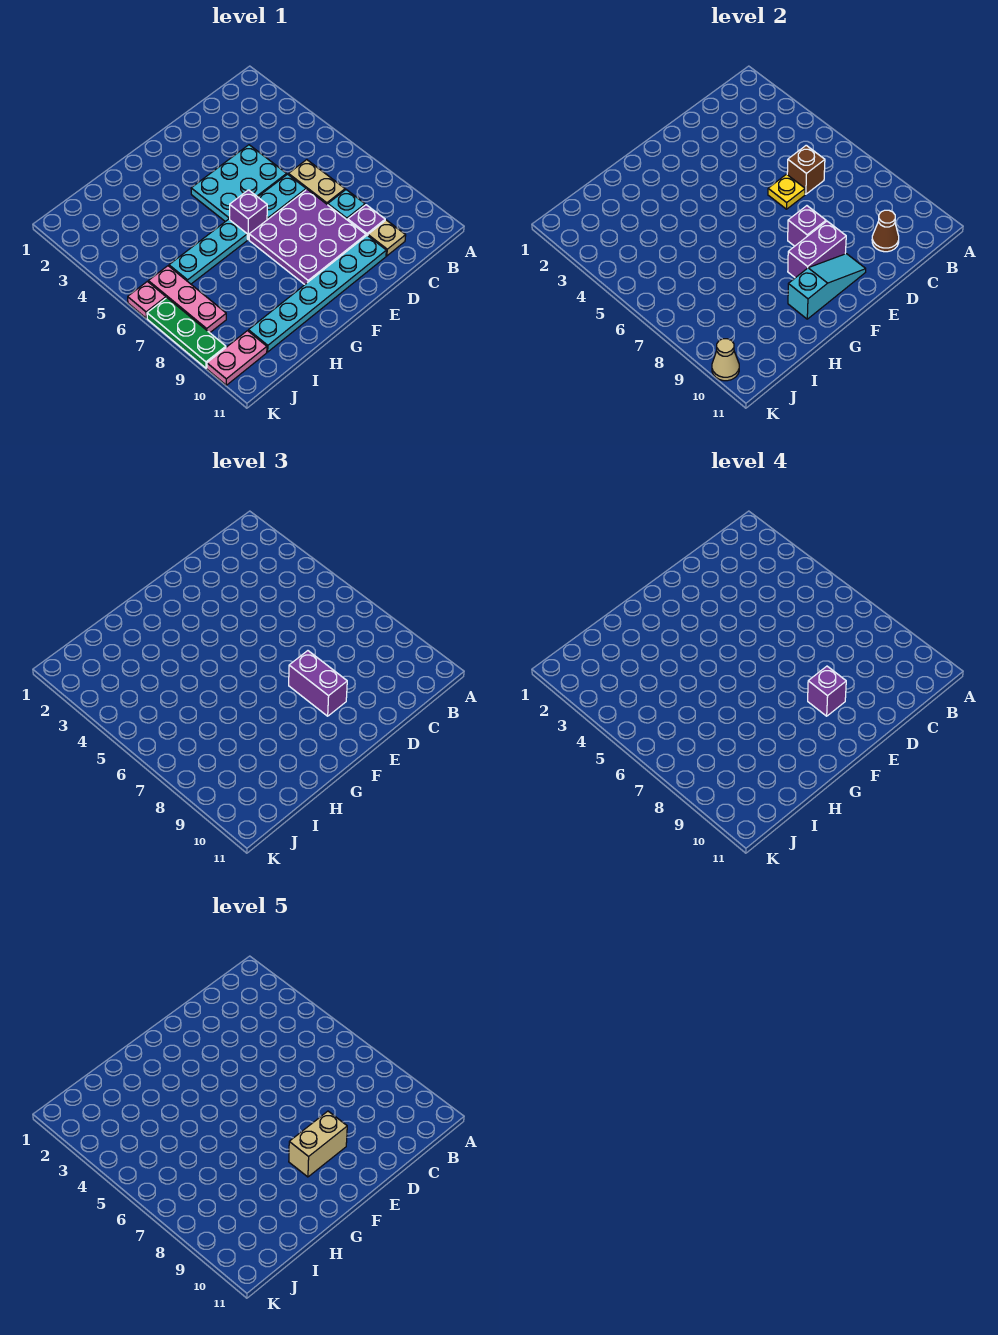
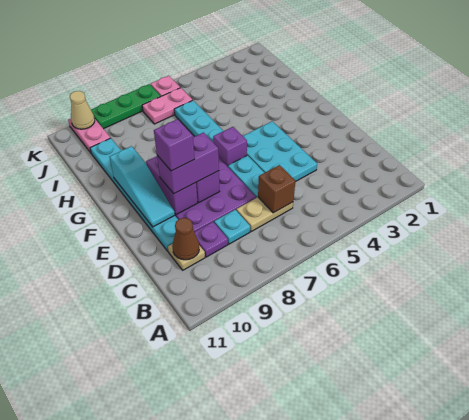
yellow 1x1 plate [768,174,805,209] -> none
tan 1x2 brick [289,1111,347,1177] -> none
pink 1x3 plate [148,266,226,333] -> pink 1x2 plate [142,88,192,124]

